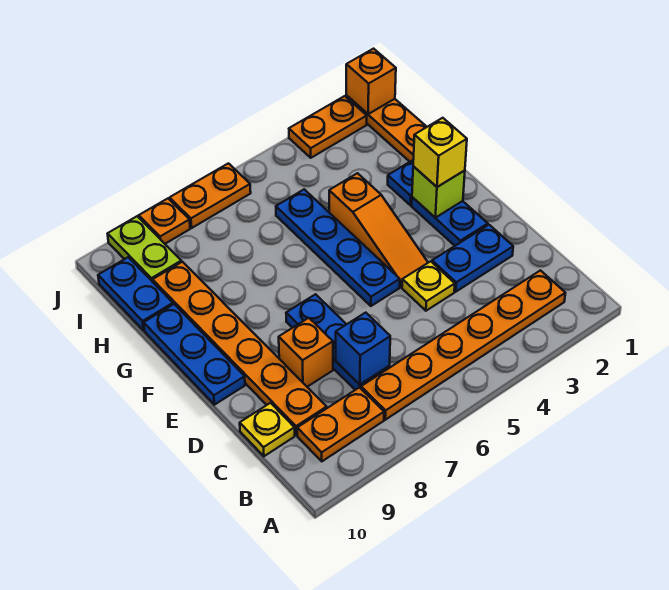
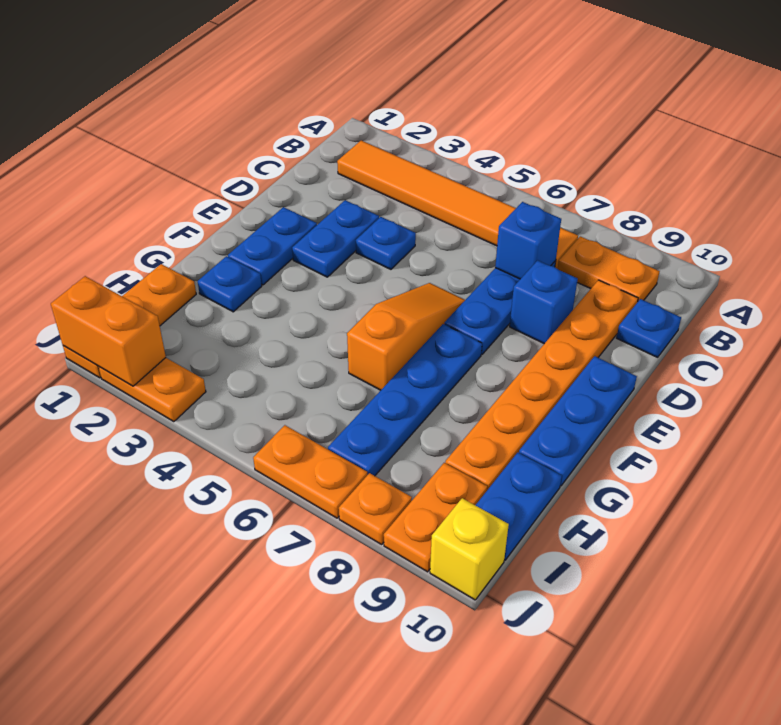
orange 1x6 plate [361,270,565,420] -> orange 1x6 tile [337,141,578,269]
yellow 1x1 plate [240,403,295,456] -> blue 1x1 plate [617,299,681,357]
blue 1x2 plate [432,225,513,292] -> blue 1x2 plate turned to [292,200,379,277]
yellow 1x1 plate [402,261,455,311] -> blue 1x1 plate [356,217,416,269]
orange 1x1 brick [279,318,333,387] -> blue 1x1 brick [510,260,578,344]
orange 1x3 slope [329,173,428,287] -> orange 1x3 slope moved to [347,283,465,390]
blue 1x4 plate [276,189,400,306] -> blue 1x4 plate moved to [328,324,482,476]
lime 1x1 brick [412,166,465,218] -> none
yellow 1x1 brick [413,118,467,187] -> yellow 1x1 brick moved to [430,498,509,600]
lime 1x2 plate [108,216,181,282] -> orange 1x2 plate [384,463,487,572]
orange 1x1 brick [346,49,396,114] -> orange 1x2 brick [51,276,166,386]

